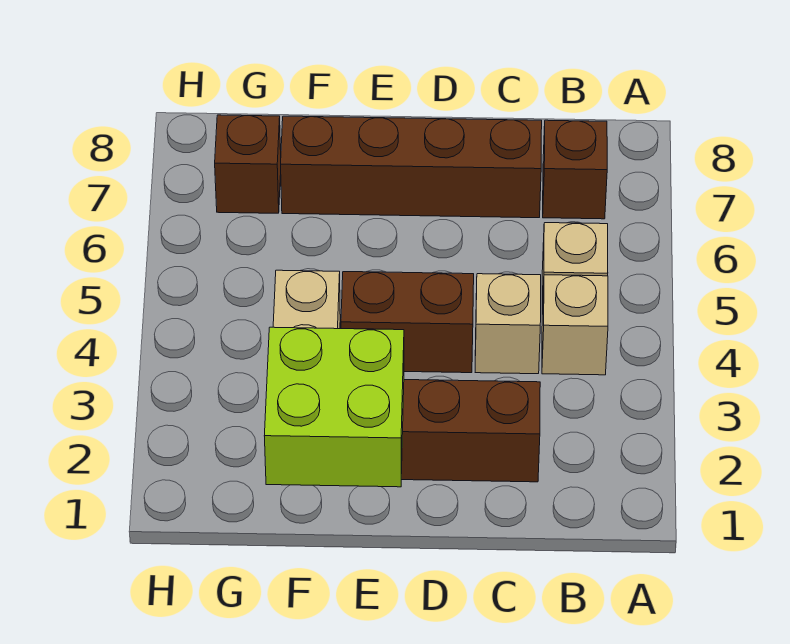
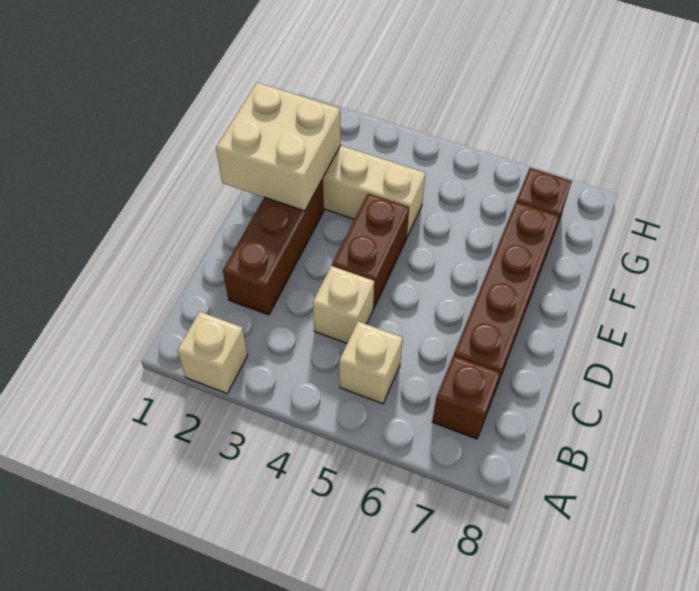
tan 1x1 brick [542,275,608,375] -> tan 1x1 brick moved to [177,311,248,393]
lime 2x2 brick [265,327,404,487] -> tan 2x2 brick [216,82,341,211]

